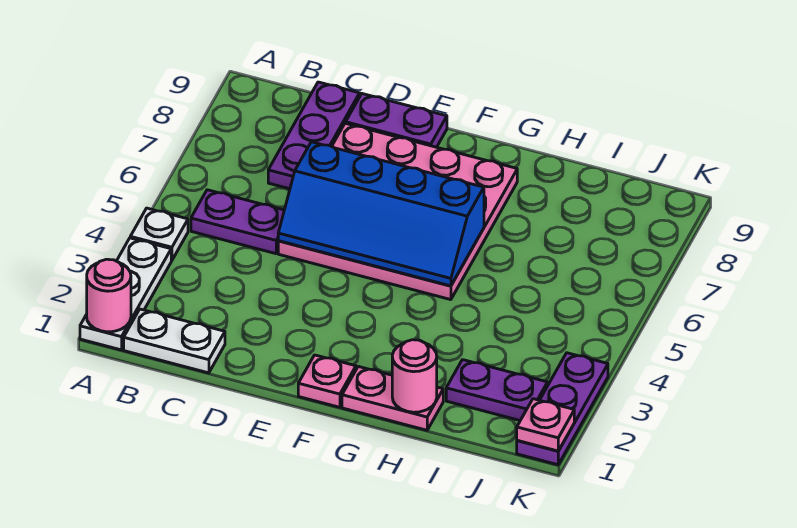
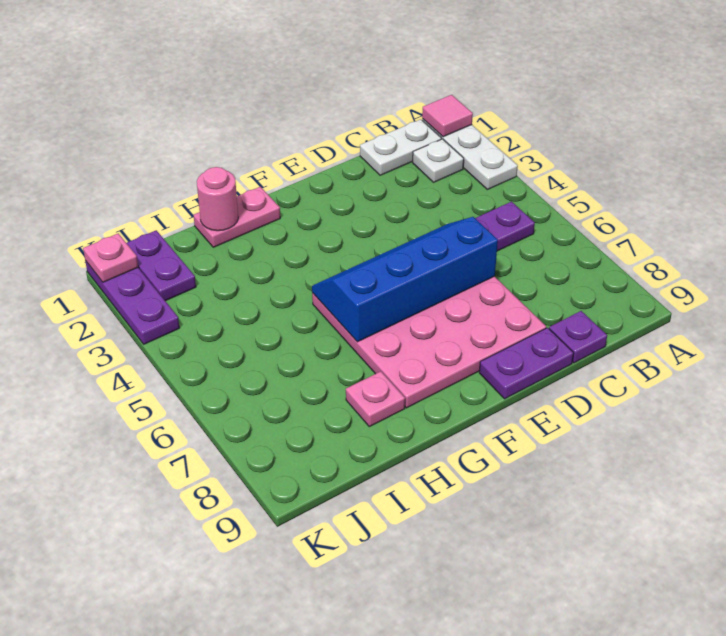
pink 1x1 round brick [87,259,131,332] -> pink 1x1 tile [422,95,473,137]
white 1x1 plate [130,208,188,260] -> white 1x1 plate moved to [413,139,464,182]
purple 1x3 plate [268,82,360,189] -> purple 1x1 plate [549,311,607,363]
pink 1x1 plate [298,355,356,407] -> pink 1x1 plate moved to [346,371,405,427]
purple 1x2 plate [446,360,548,420] -> purple 1x2 plate turned to [127,230,196,301]

